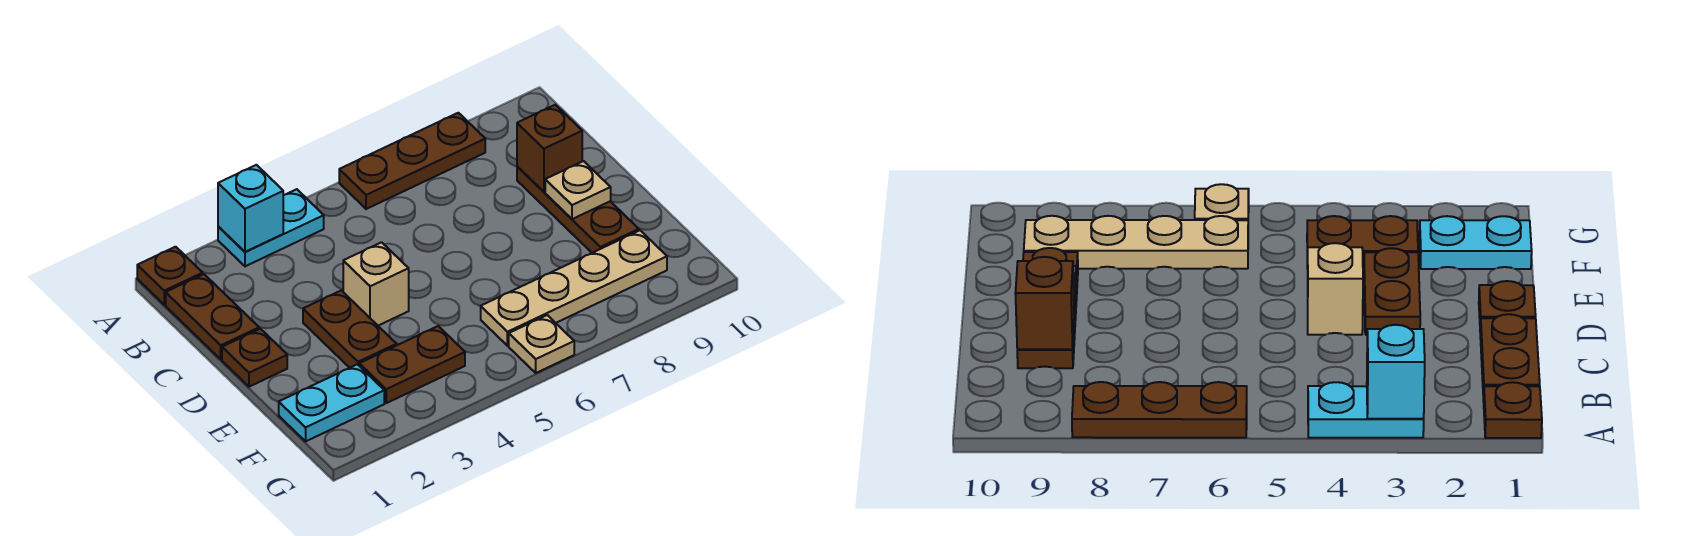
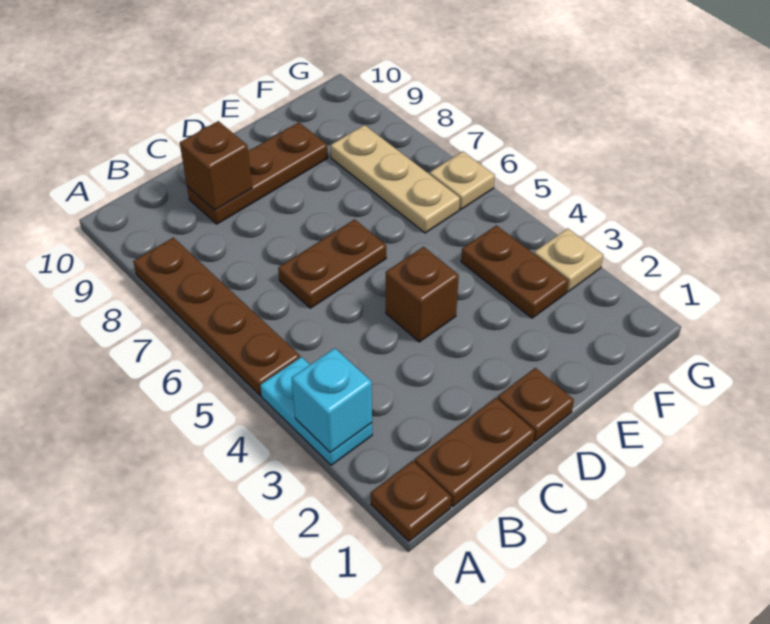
brown 1x3 plate [339,113,485,209] -> brown 1x4 plate [133,238,300,396]
brown 1x2 plate [303,291,396,368] -> brown 1x2 plate moved to [278,219,386,308]
tan 1x1 brick [343,242,409,326] -> brown 1x1 brick [386,247,459,342]
tan 1x1 plate [545,161,611,219] -> tan 1x1 plate moved to [534,228,603,292]
cyan 1x2 plate [279,364,384,441] -> none
tan 1x4 plate [481,230,667,346] -> tan 1x3 plate [331,125,460,233]

